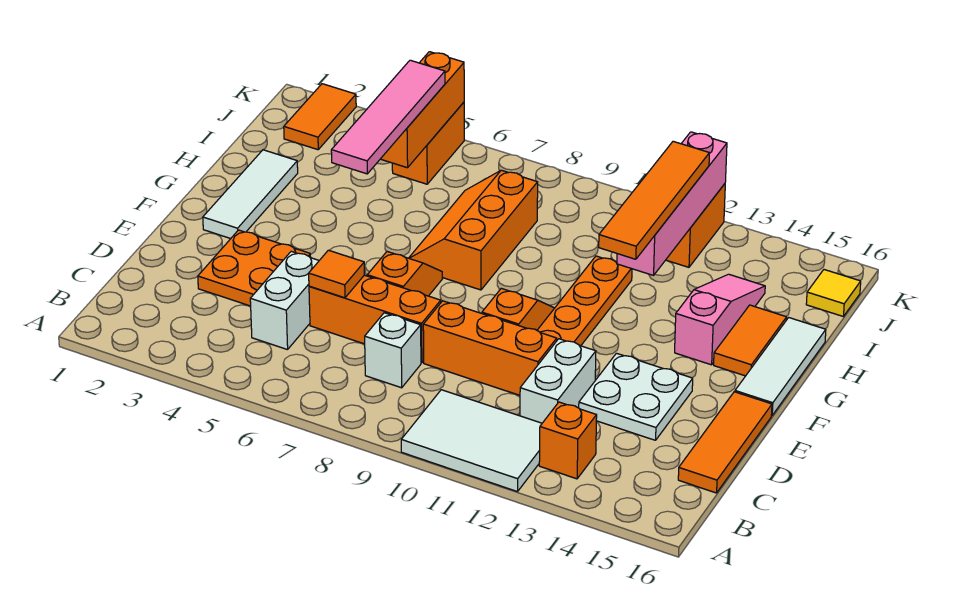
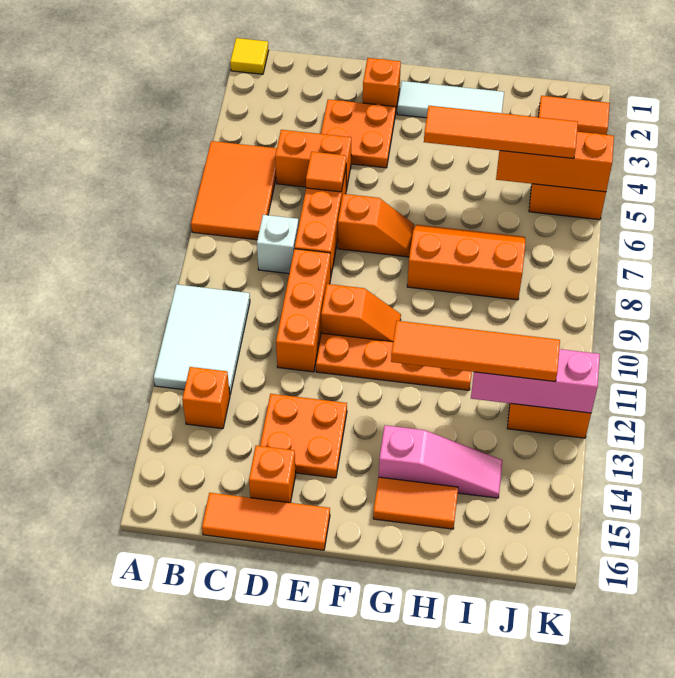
none -> orange 2x3 tile [191,141,277,240]
white 1x2 brick [250,251,319,350] -> orange 1x2 brick [275,130,351,191]
white 1x2 brick [520,339,596,423] -> none
white 2x2 plate [579,353,693,440] -> orange 2x2 plate [260,394,347,478]
none -> orange 1x1 brick [249,446,296,503]
none -> orange 1x1 brick [363,58,401,114]
white 1x3 tile [735,318,826,415] -> none
pink 1x4 tile [331,60,445,174] -> orange 1x4 tile [424,106,578,159]
pink 1x4 brick [617,132,727,275] -> pink 1x3 brick [471,349,600,413]
yellow 1x1 tile [806,270,861,317] -> yellow 1x1 tile moved to [230,38,269,74]

